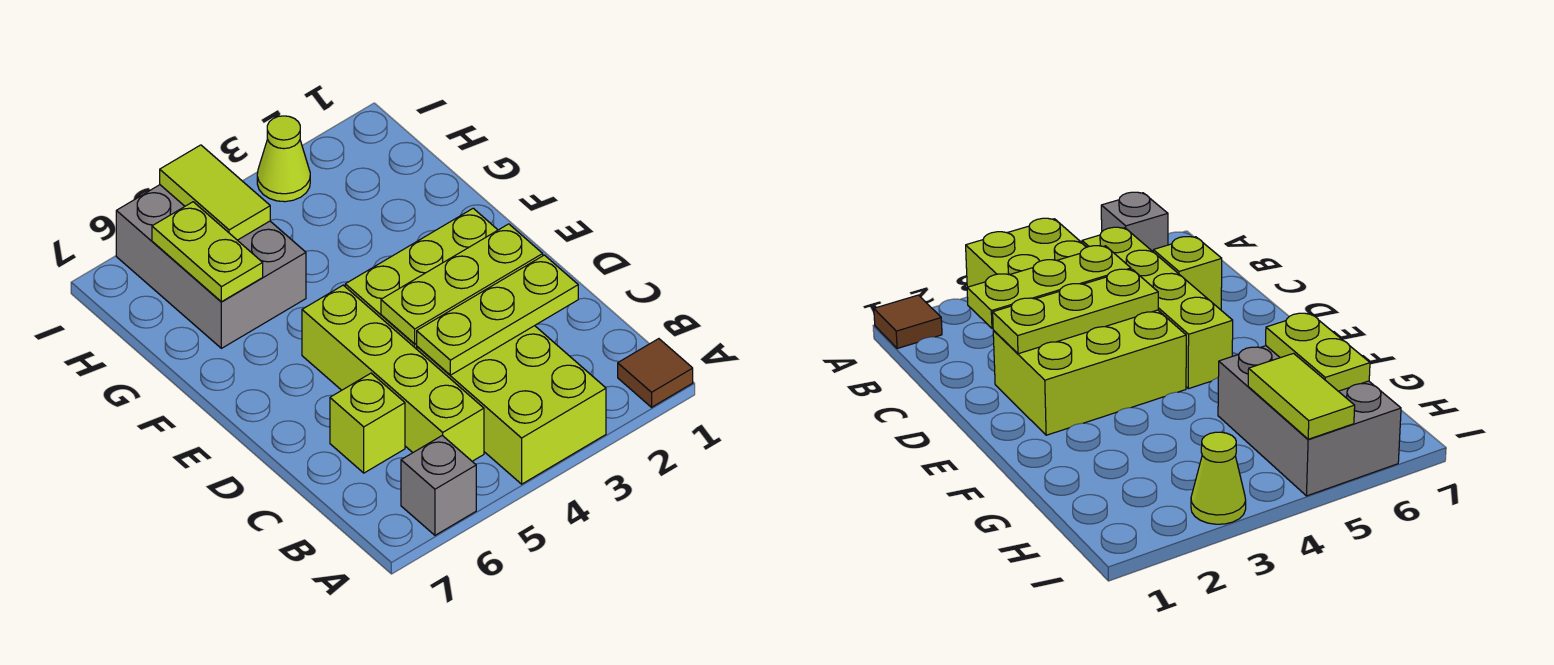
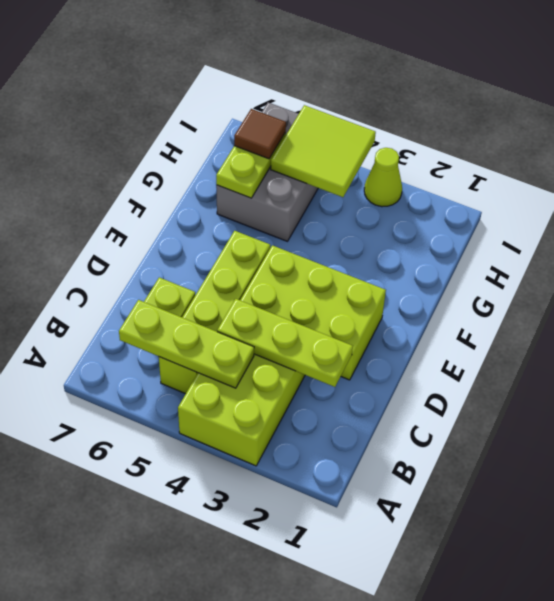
brown 1x1 tile [618,339,693,407] -> brown 1x1 tile moved to [234,109,286,159]
grey 1x1 brick [401,435,476,535] -> none
lime 1x3 plate [381,224,543,344] -> lime 1x3 plate moved to [119,300,254,388]
lime 1x2 tile [160,145,270,240] -> lime 2x2 tile [271,105,376,197]

